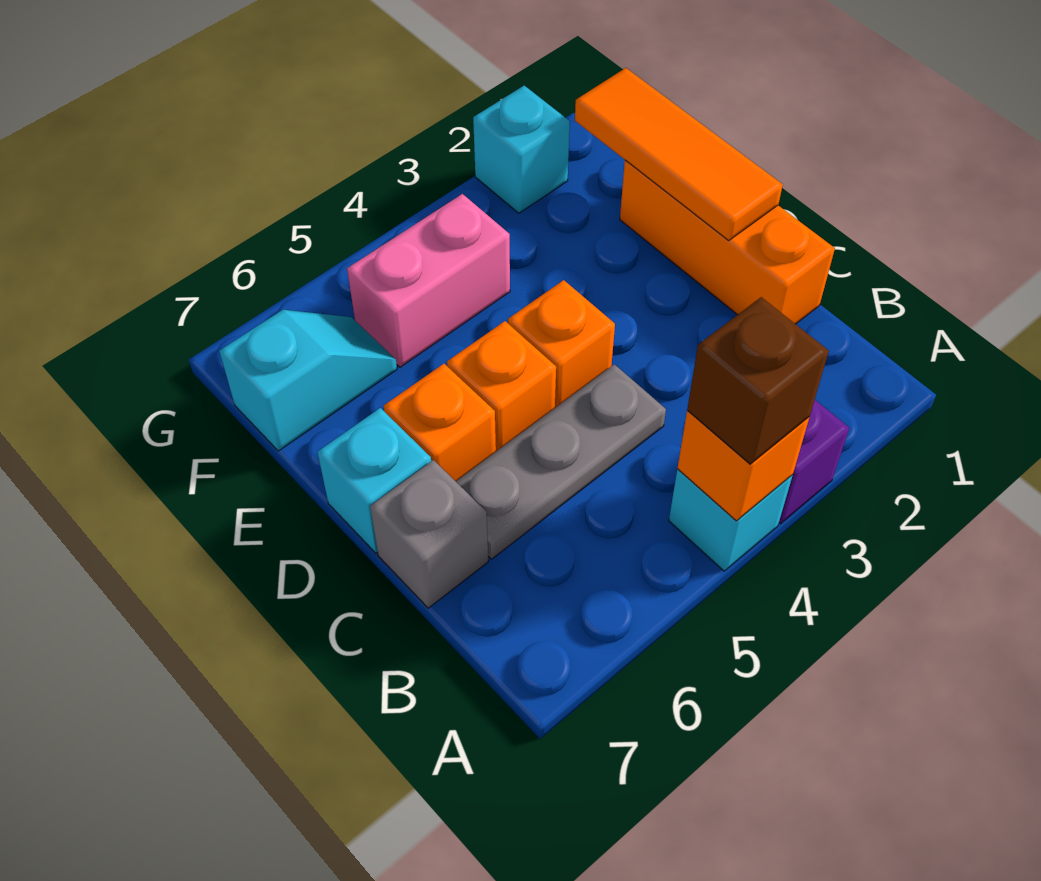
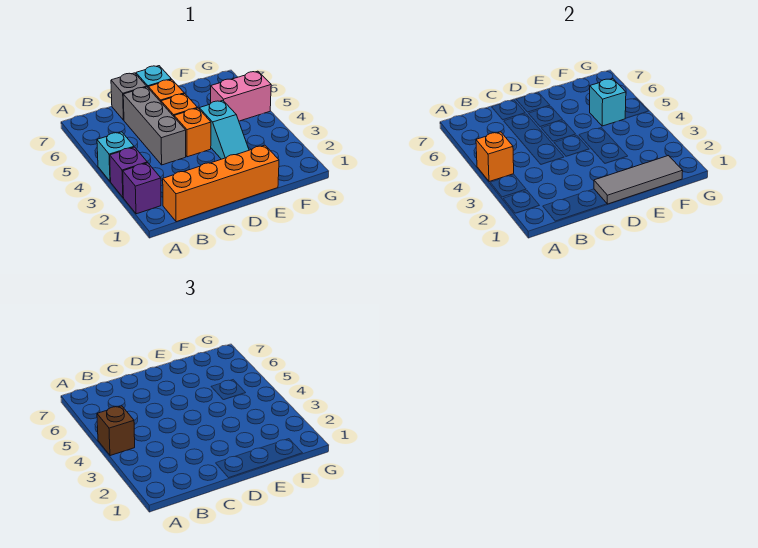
none -> purple 1x1 brick [123,163,161,214]
orange 1x3 brick [620,160,835,324] -> orange 1x4 brick [163,145,279,222]
grey 1x3 plate [456,364,666,559] -> grey 1x3 brick [123,87,186,165]
orange 1x3 tile [575,68,783,241] -> grey 1x3 tile [594,156,683,204]
pink 1x2 brick [347,194,510,367] -> pink 1x2 brick turned to [211,71,271,121]
cyan 1x2 slope [219,310,397,451] -> cyan 1x2 slope moved to [199,100,249,159]
cyan 1x1 brick [473,86,570,213] -> cyan 1x1 brick moved to [590,79,626,126]

